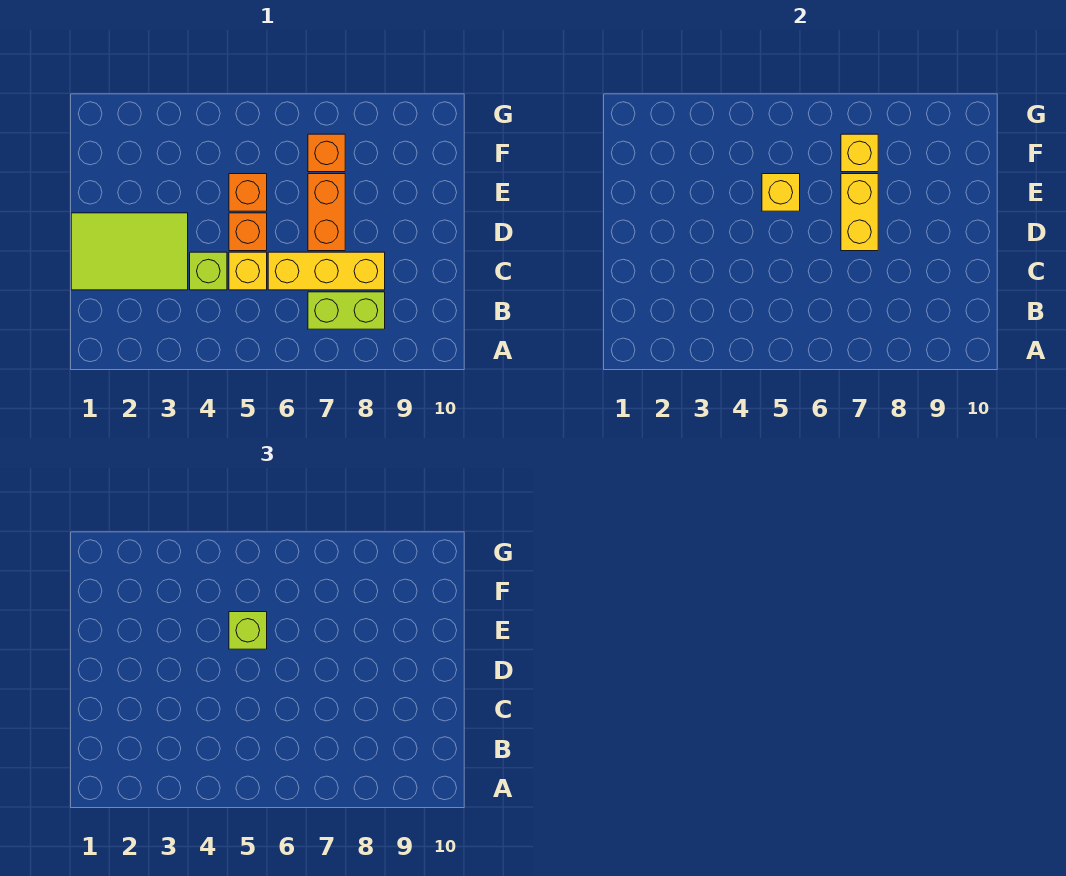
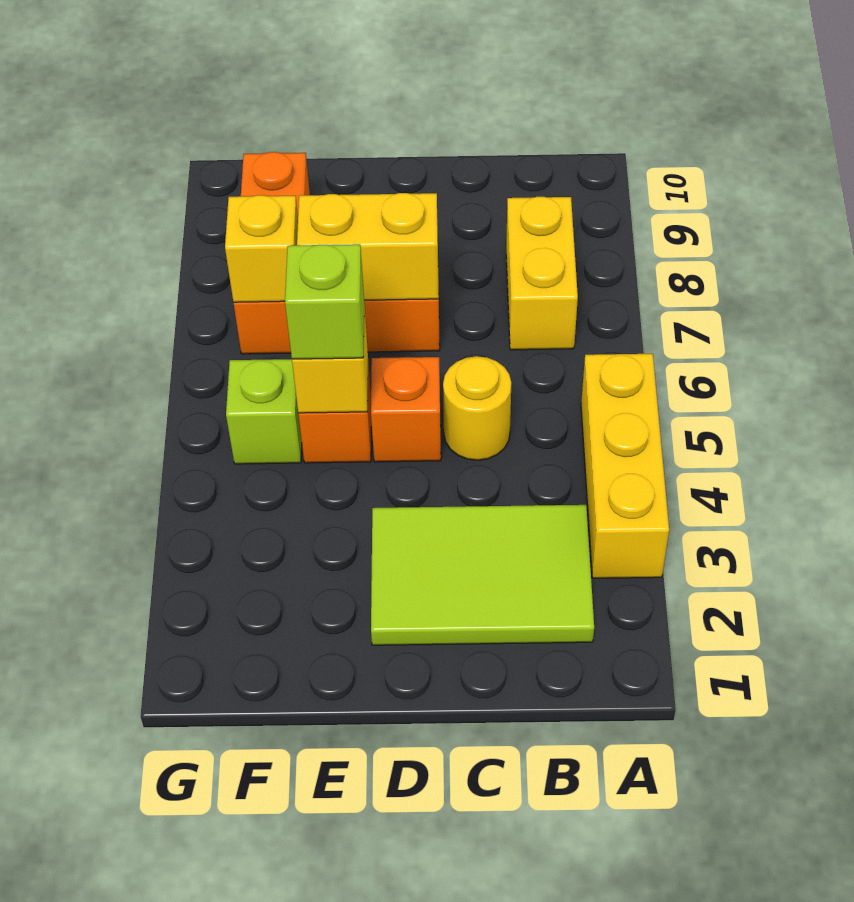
lime 1x2 brick [308,292,385,329] -> yellow 1x2 brick [506,197,578,350]
lime 2x3 tile [71,213,188,290] -> lime 2x3 tile turned to [371,505,594,645]
lime 1x1 brick [190,252,227,290] -> lime 1x1 brick moved to [226,359,302,464]
yellow 1x1 brick [229,252,267,290] -> yellow 1x1 round brick [443,356,511,460]
yellow 1x3 brick [268,252,385,290] -> yellow 1x3 brick moved to [581,354,669,578]
orange 1x1 brick [308,134,345,172] -> orange 1x3 brick [234,152,310,354]

